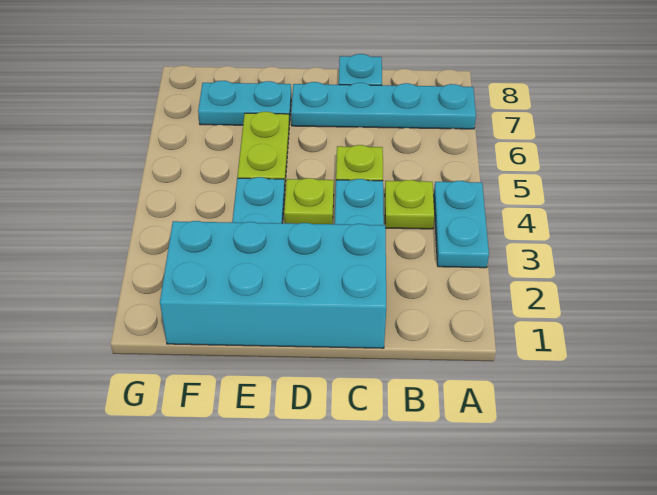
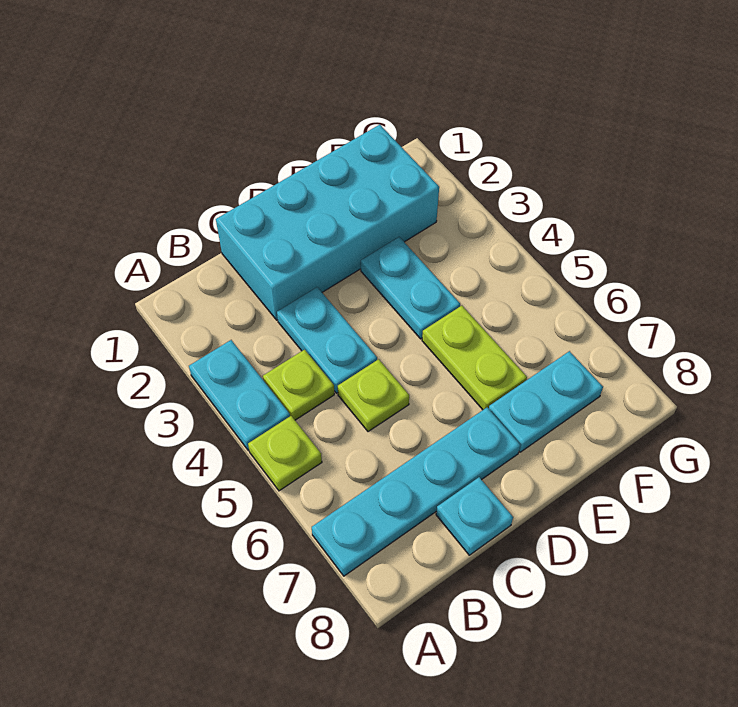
lime 1x1 plate [284,178,334,224] -> lime 1x1 plate moved to [248,416,322,491]

